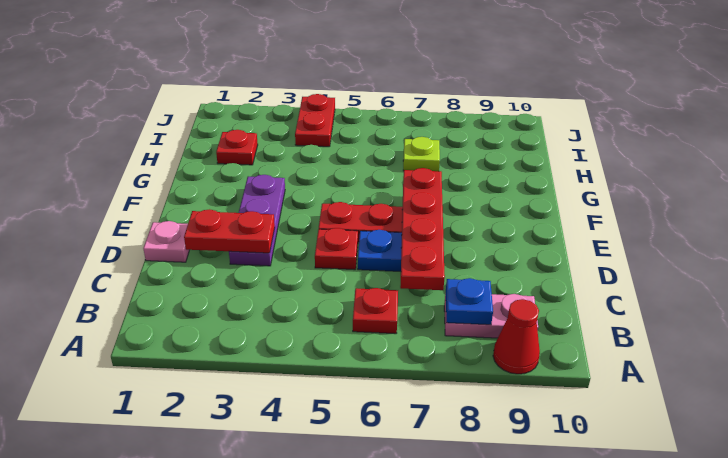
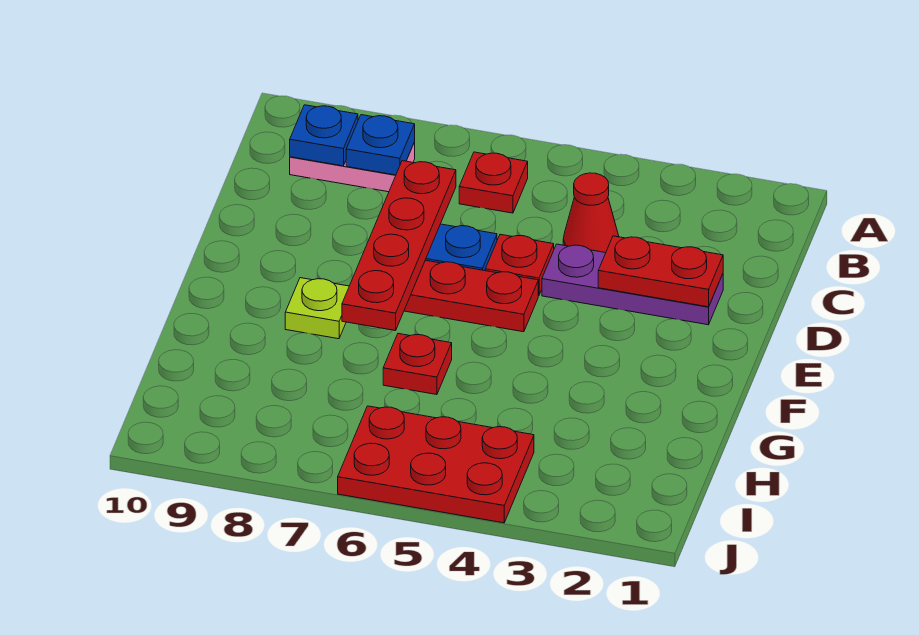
red 1x1 cone [493,299,540,374] -> red 1x1 cone moved to [563,173,619,253]
none -> blue 1x1 plate [290,105,358,166]
pink 1x1 plate [143,221,189,262] -> none
purple 1x3 plate [229,175,285,266] -> purple 1x3 plate turned to [542,244,723,325]
red 1x1 plate [216,130,258,165] -> red 1x1 plate moved to [383,334,452,395]
lime 1x1 plate [403,137,440,171] -> lime 1x1 plate moved to [285,278,349,339]
red 1x2 plate [295,94,335,147] -> red 2x3 plate [338,406,534,523]

